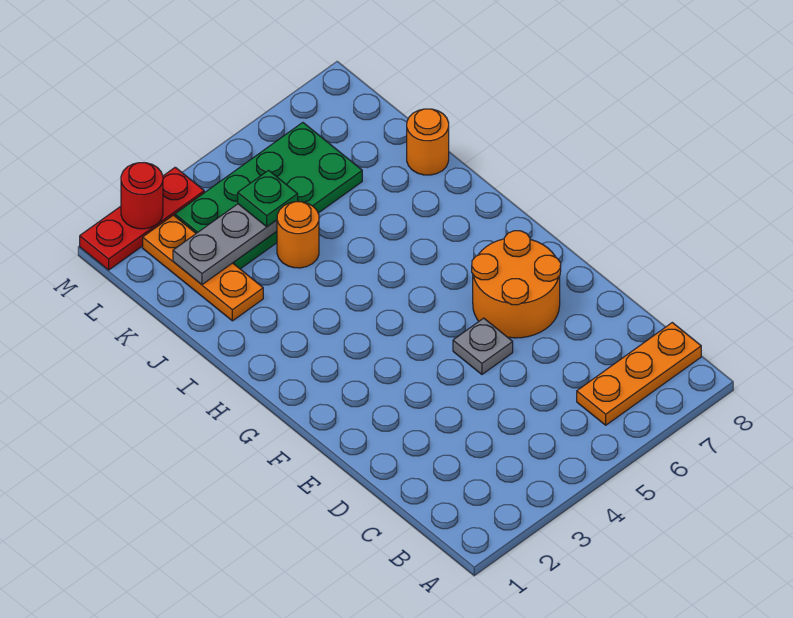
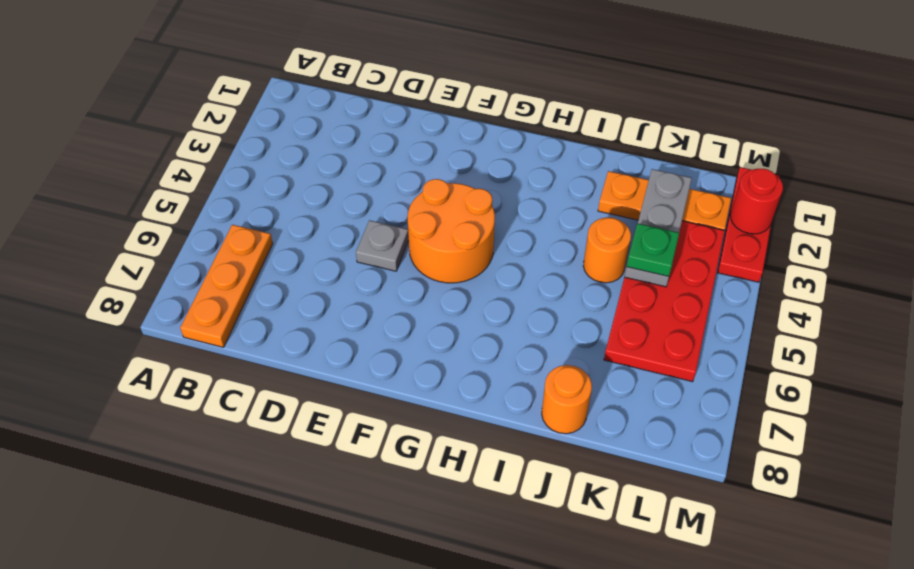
orange 2x2 round brick [472,231,561,338] -> orange 2x2 round brick moved to [408,179,495,283]
green 2x4 plate [175,123,362,269] -> red 2x4 plate [604,221,725,382]

